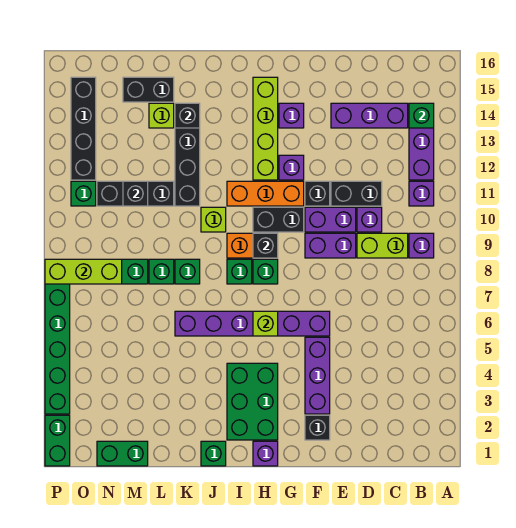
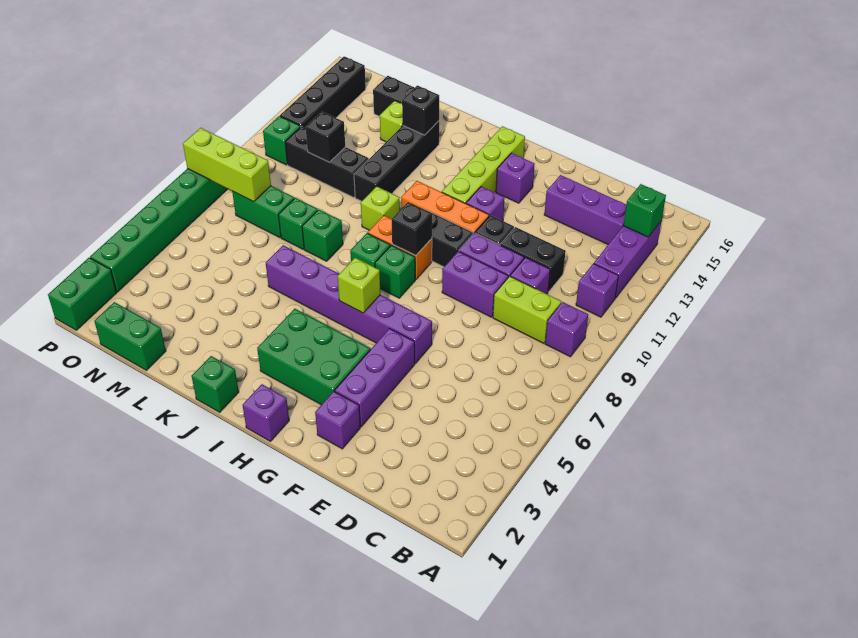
black 1x1 brick [305,415,330,440] -> purple 1x1 brick [315,391,360,449]
green 2x3 brick [227,363,278,440] -> green 2x3 brick turned to [257,309,370,405]

